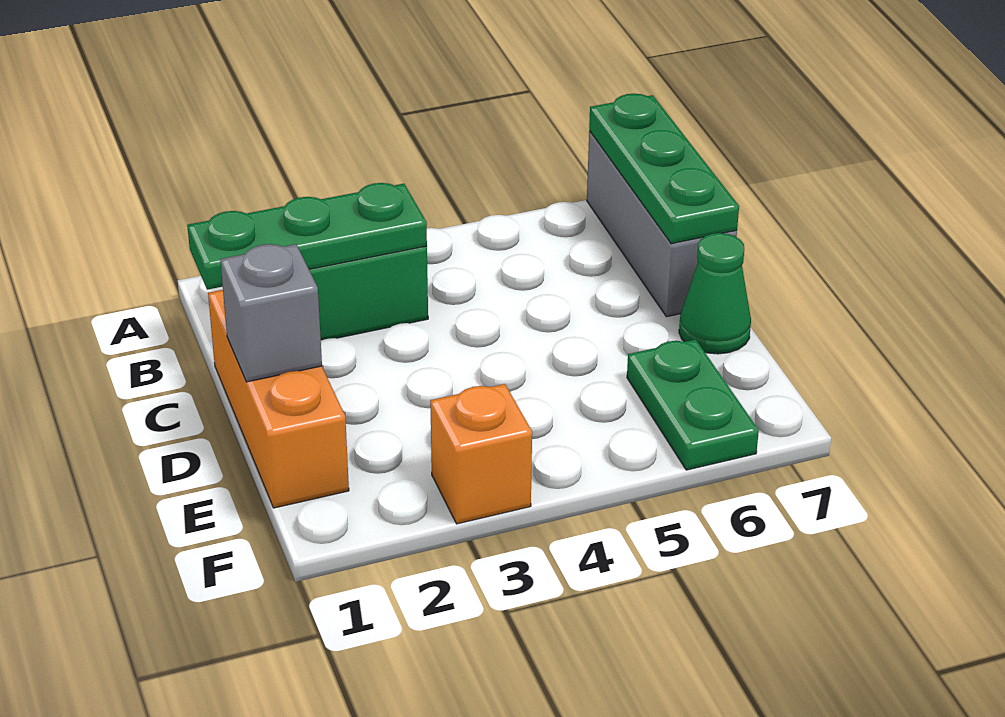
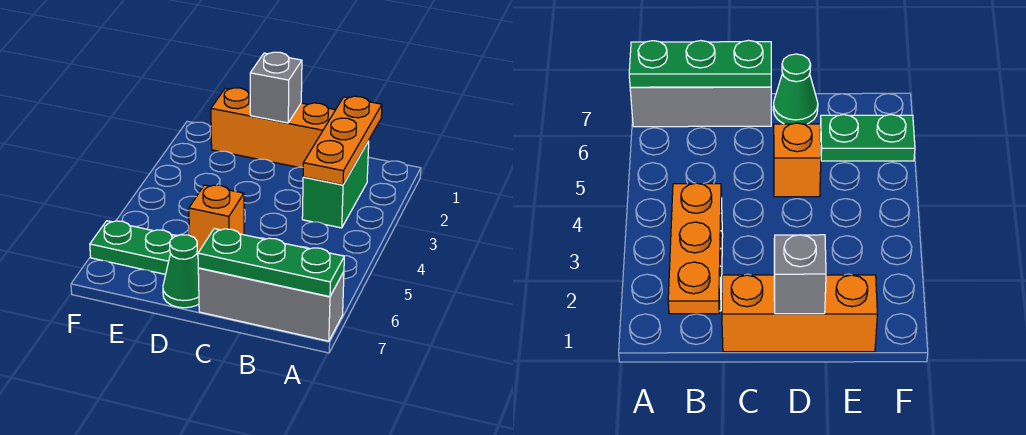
green 1x3 plate [187,183,427,290] -> orange 1x3 plate [303,96,382,185]
orange 1x1 brick [430,384,532,524] -> orange 1x1 brick moved to [189,185,244,253]

